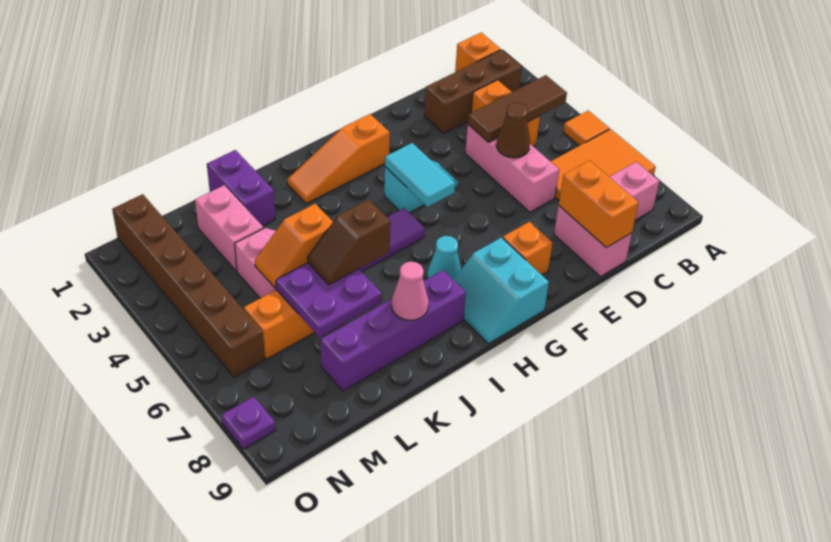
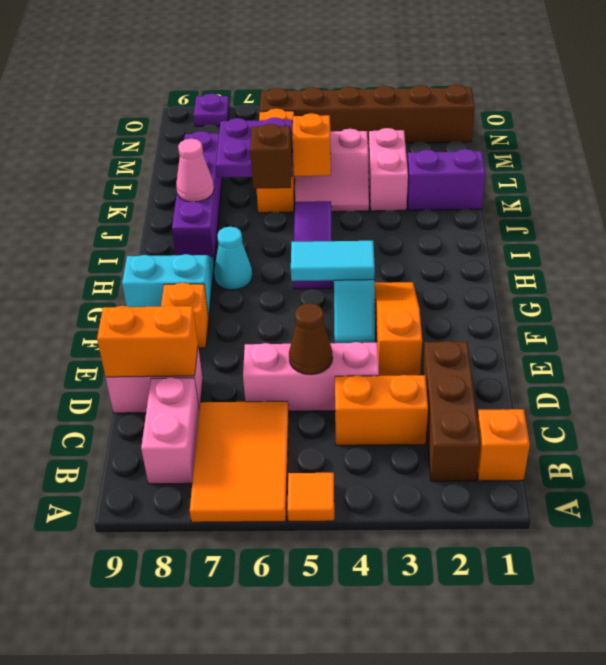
brown 1x3 tile [468,75,567,142] -> none
orange 1x3 slope [287,114,390,204] -> orange 1x3 slope moved to [374,282,422,376]
pink 1x2 brick [195,185,264,271] -> pink 1x2 brick turned to [368,128,408,211]

